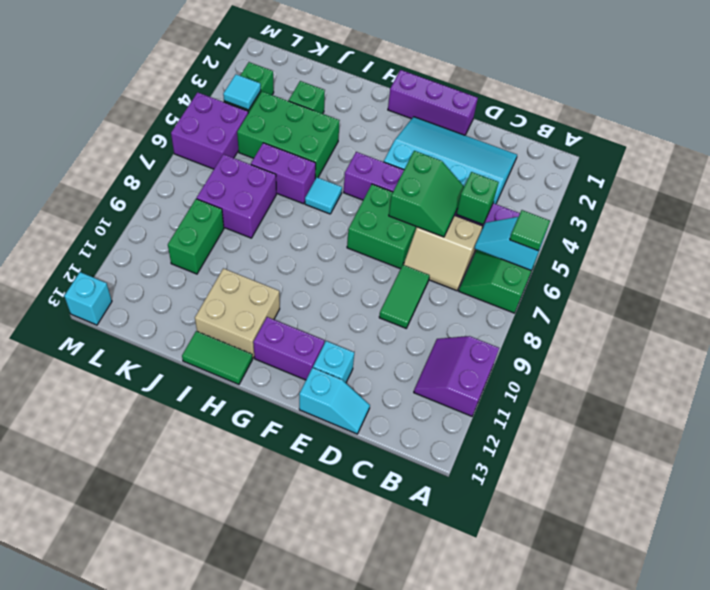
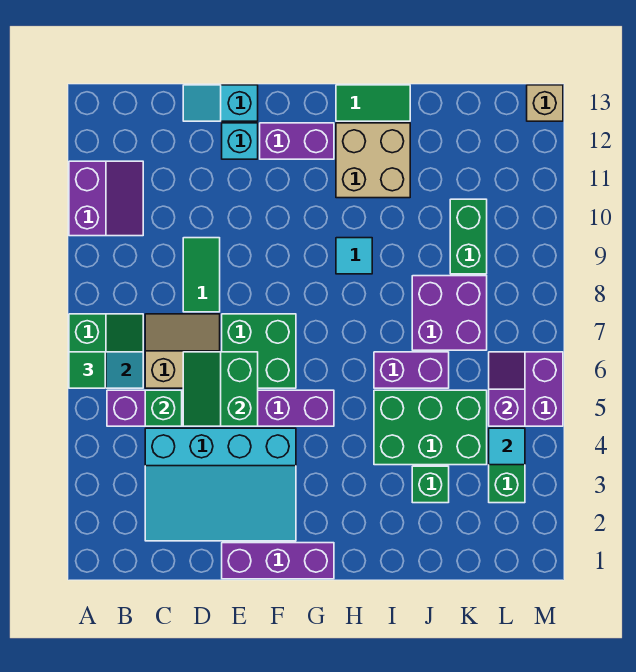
cyan 1x1 tile [305,177,342,214] -> cyan 1x1 tile moved to [336,238,372,274]
none -> purple 1x2 slope [489,352,525,426]
cyan 1x1 brick [64,272,112,325] -> tan 1x1 brick [527,85,563,121]

